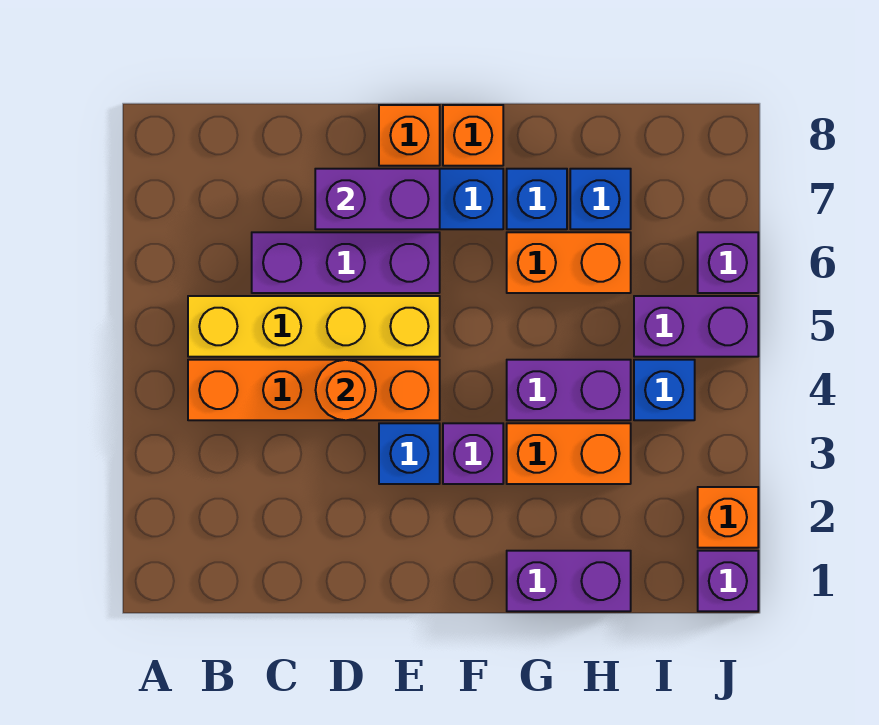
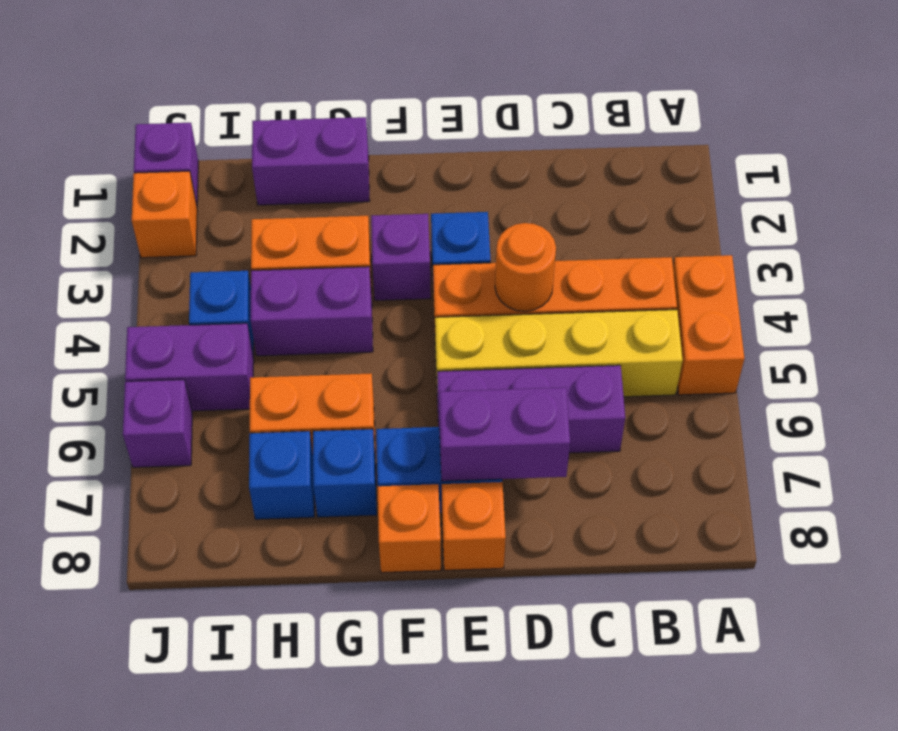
none -> orange 1x2 brick [673,255,744,395]

